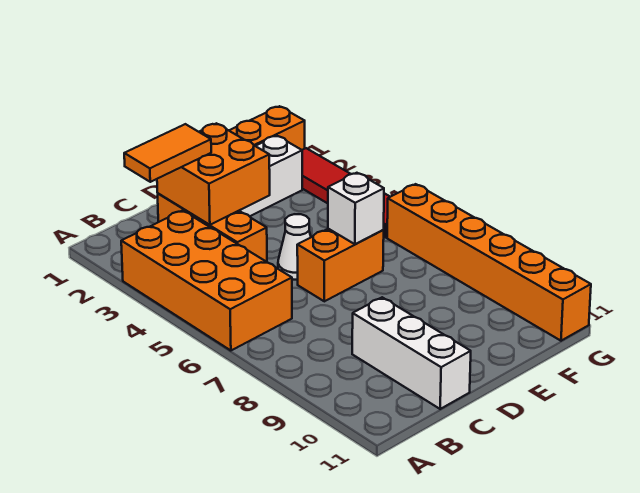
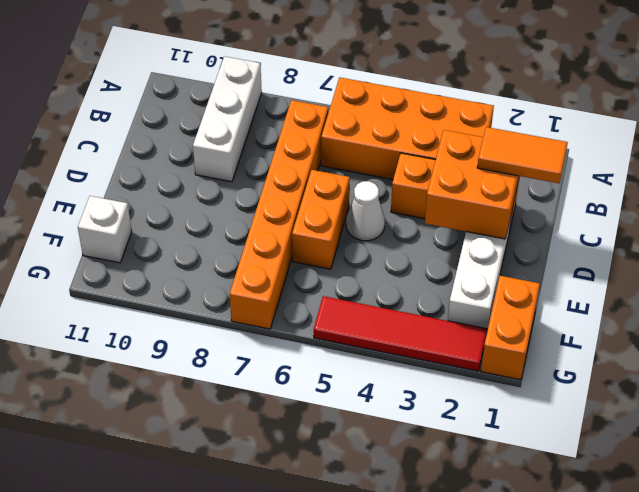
orange 1x2 tile [124,124,211,182] -> orange 1x2 tile turned to [477,127,568,183]
white 1x3 brick [352,297,471,409] -> white 1x3 brick turned to [193,56,262,182]
white 1x1 brick [328,173,384,244] -> white 1x1 brick moved to [78,196,132,263]
orange 1x6 brick [387,184,591,341] -> orange 1x6 brick turned to [230,100,328,329]

